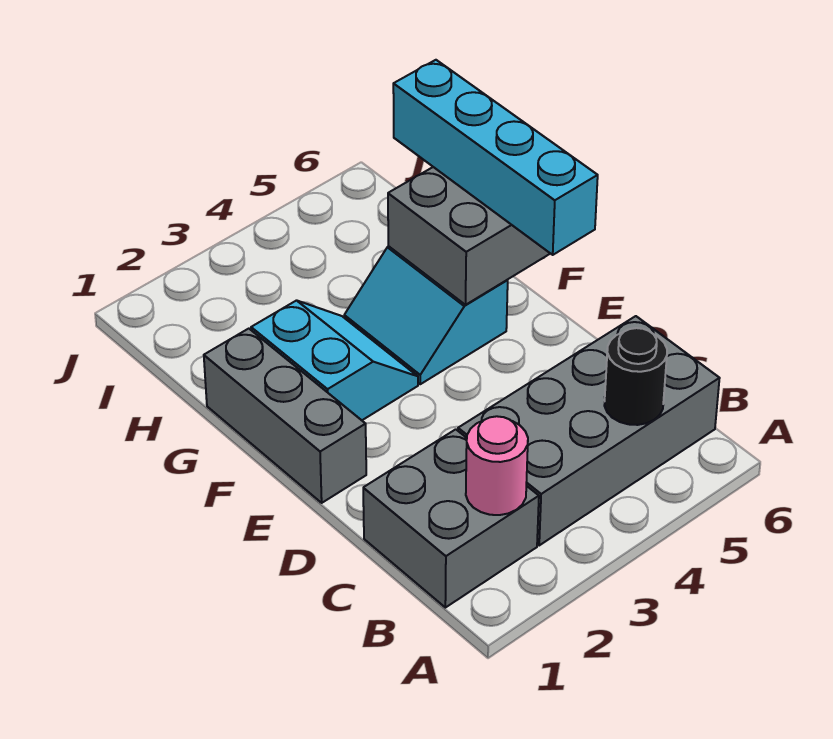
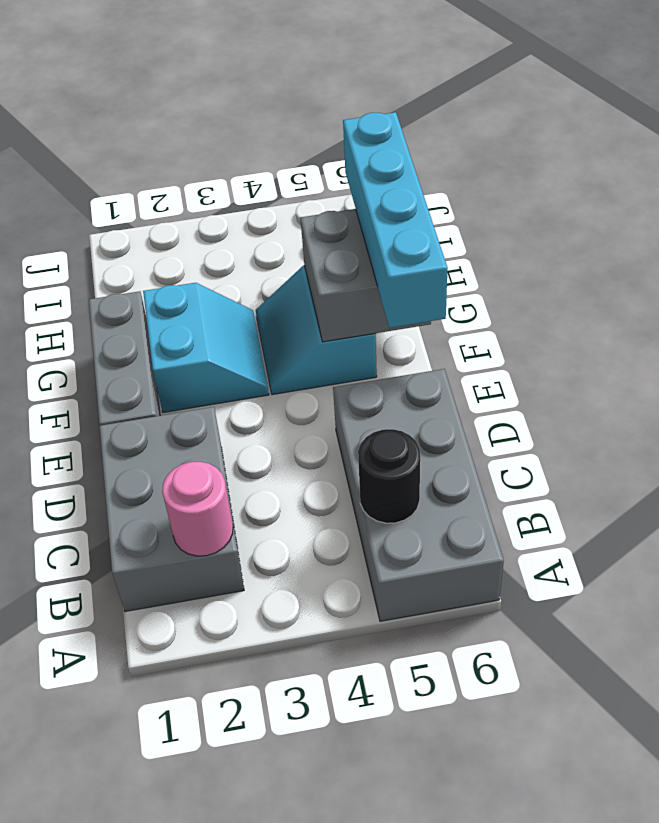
grey 2x2 brick [363,429,539,608] -> grey 2x3 brick [100,407,244,612]
grey 2x4 brick [458,316,720,545] -> grey 2x4 brick turned to [333,369,504,621]

